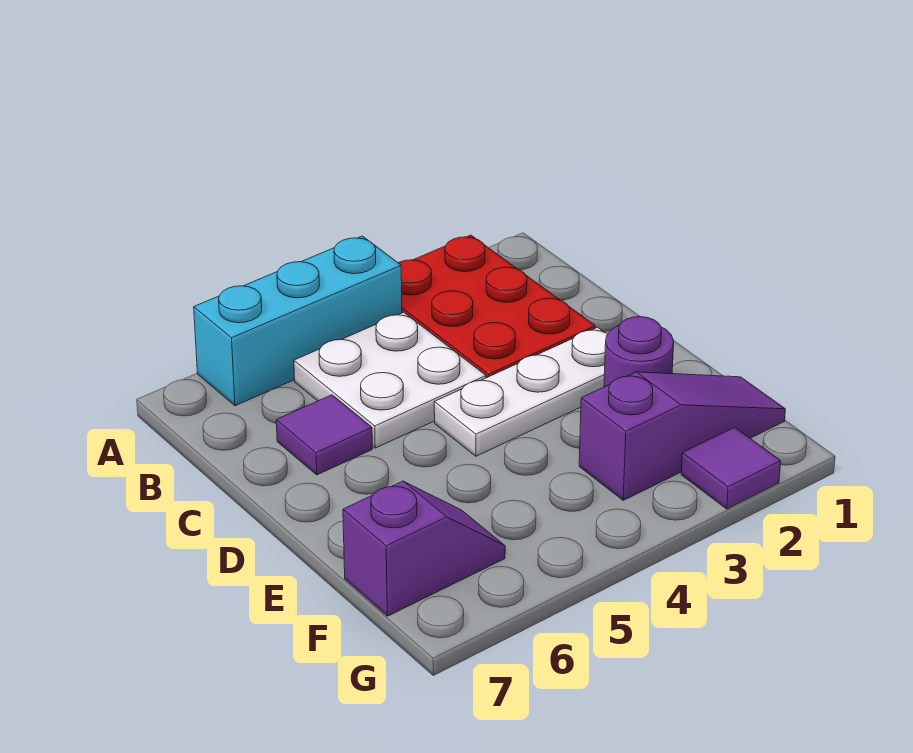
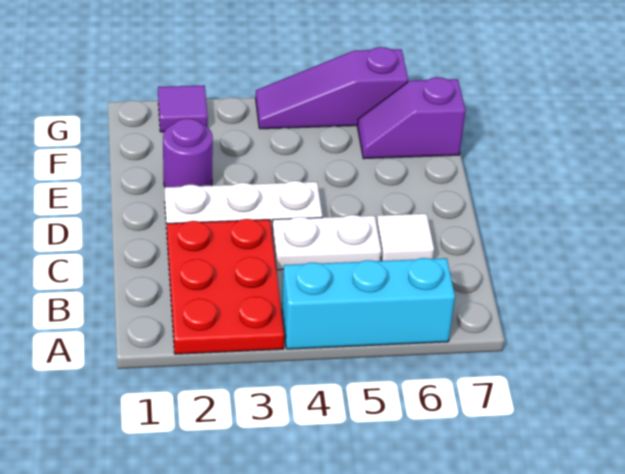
white 2x2 plate [294,312,486,448] -> white 1x2 plate [272,215,381,270]
purple 1x1 tile [276,395,372,475] -> white 1x1 tile [377,214,434,261]
purple 1x3 slope [579,372,785,500] -> purple 1x3 slope moved to [256,47,408,129]

